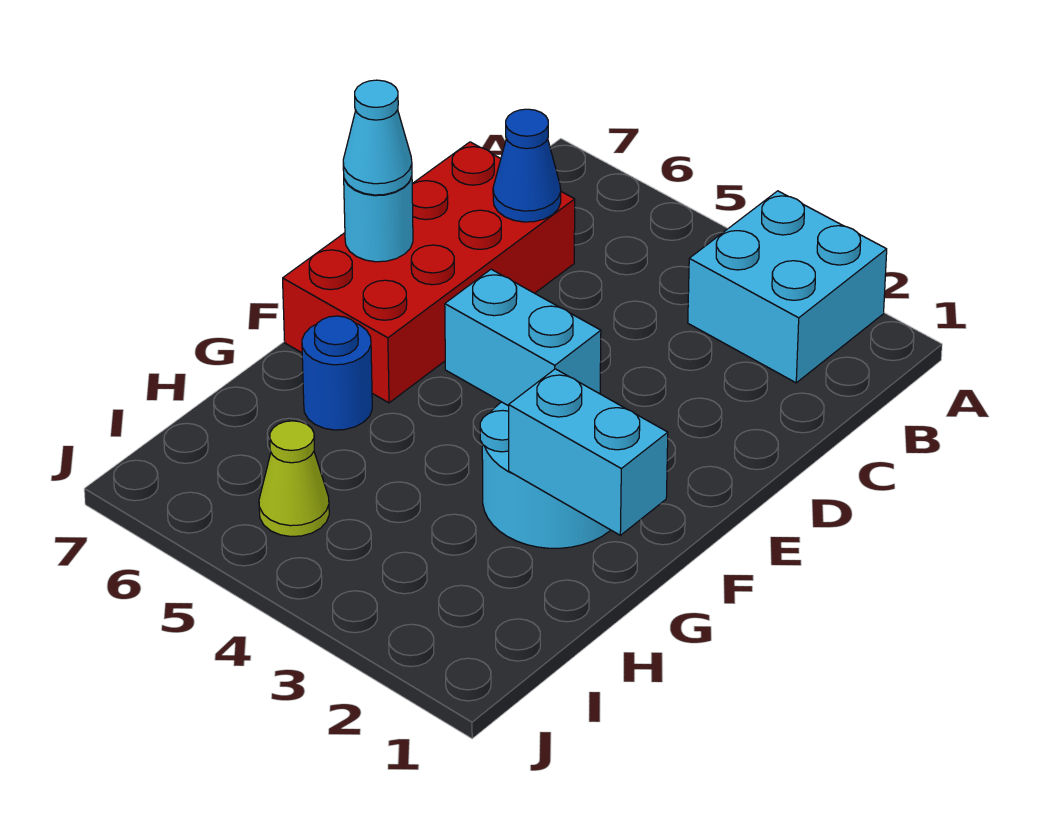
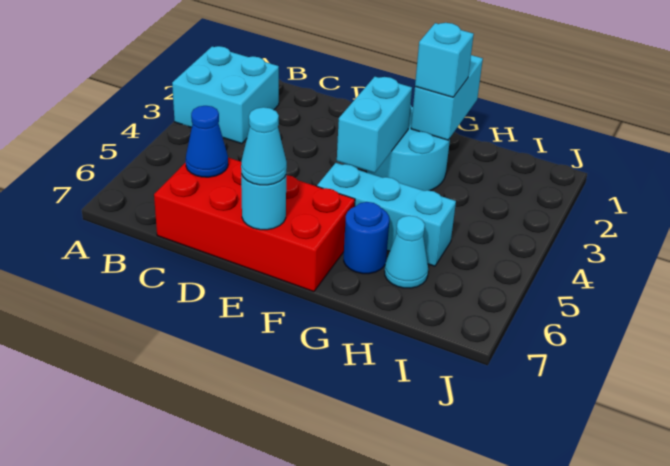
none -> cyan 1x3 brick [317,163,456,266]
none -> cyan 1x1 brick [415,23,474,97]
none -> cyan 1x1 cone [385,216,428,288]
lime 1x1 cone [259,421,329,537] -> none

